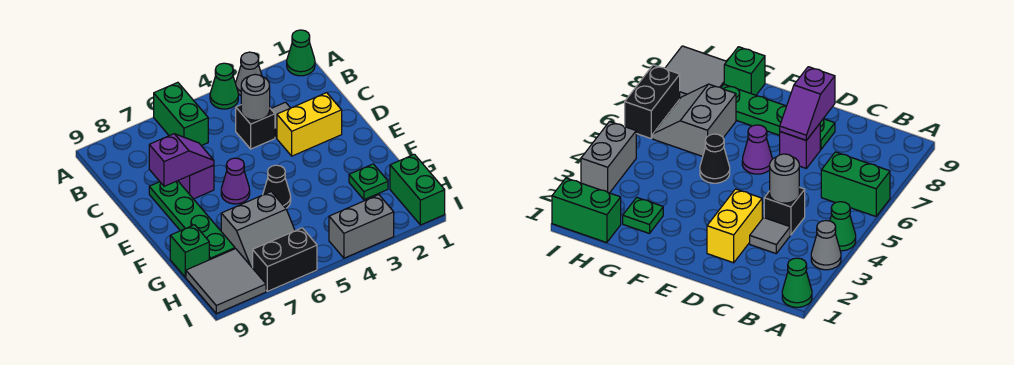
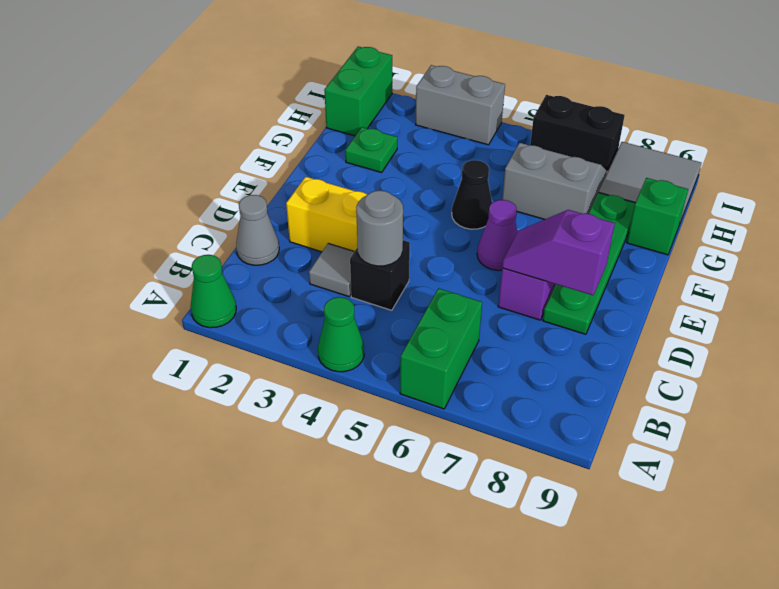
grey 1x1 cone [236,52,262,96] -> grey 1x1 cone moved to [236,195,279,265]

